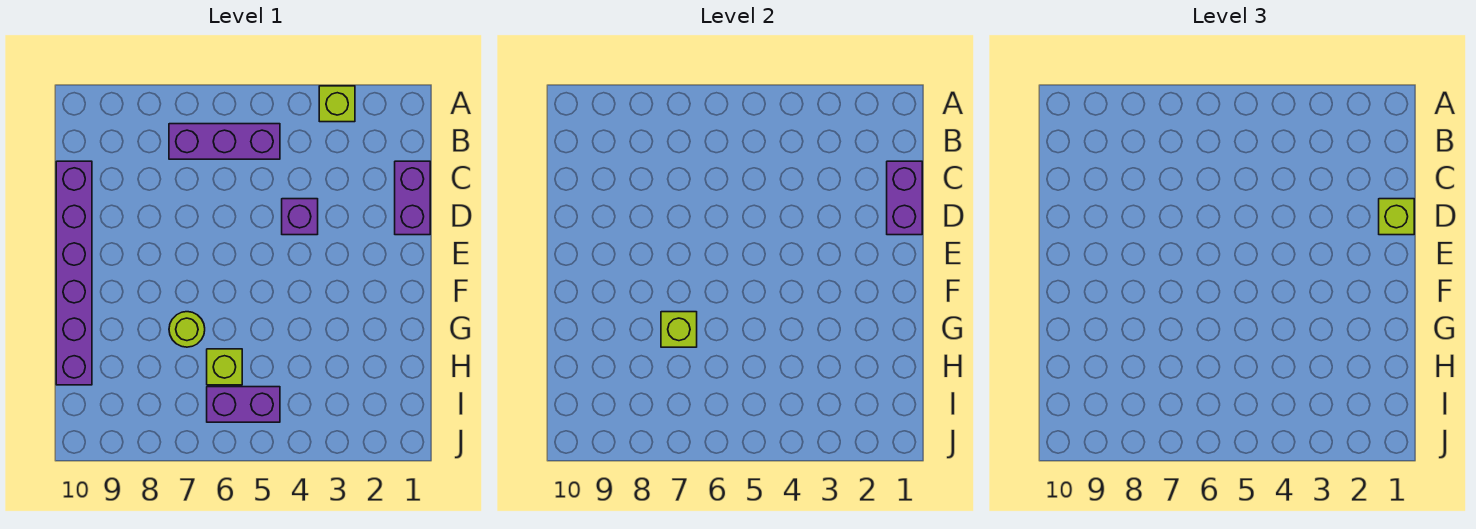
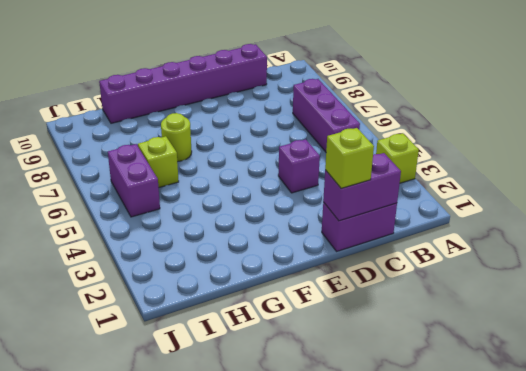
lime 1x1 brick [661,312,697,347] -> none

